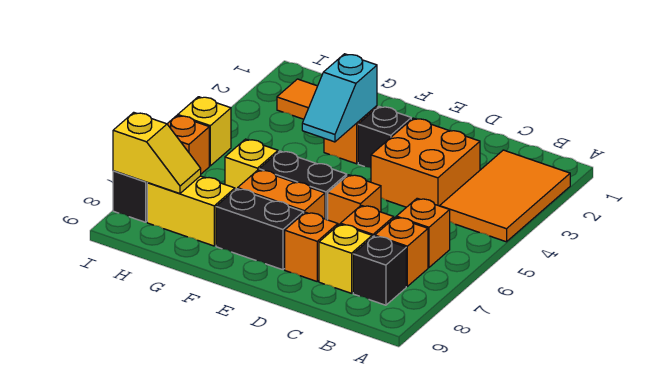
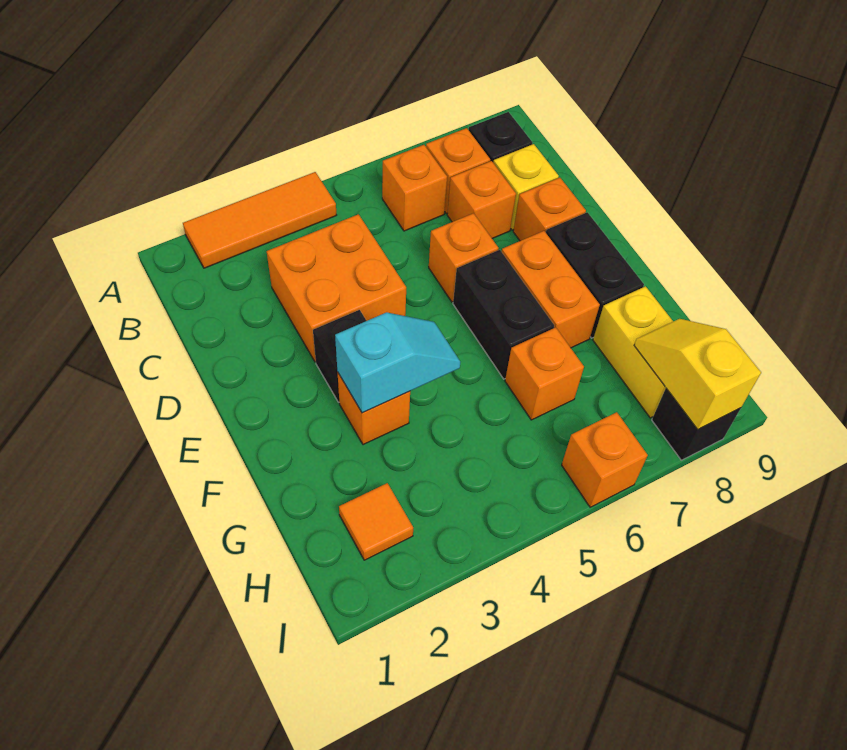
orange 2x3 tile [440,150,570,242] -> orange 1x3 tile [183,172,336,268]
yellow 1x1 brick [225,139,278,189] -> orange 1x1 brick [505,327,584,420]
yellow 1x1 brick [178,97,231,166] -> none

